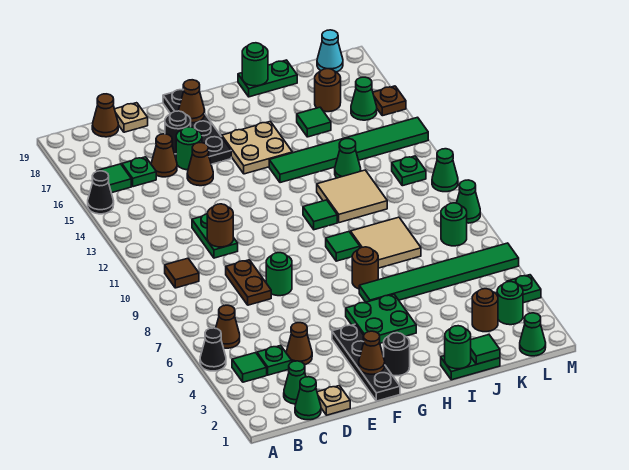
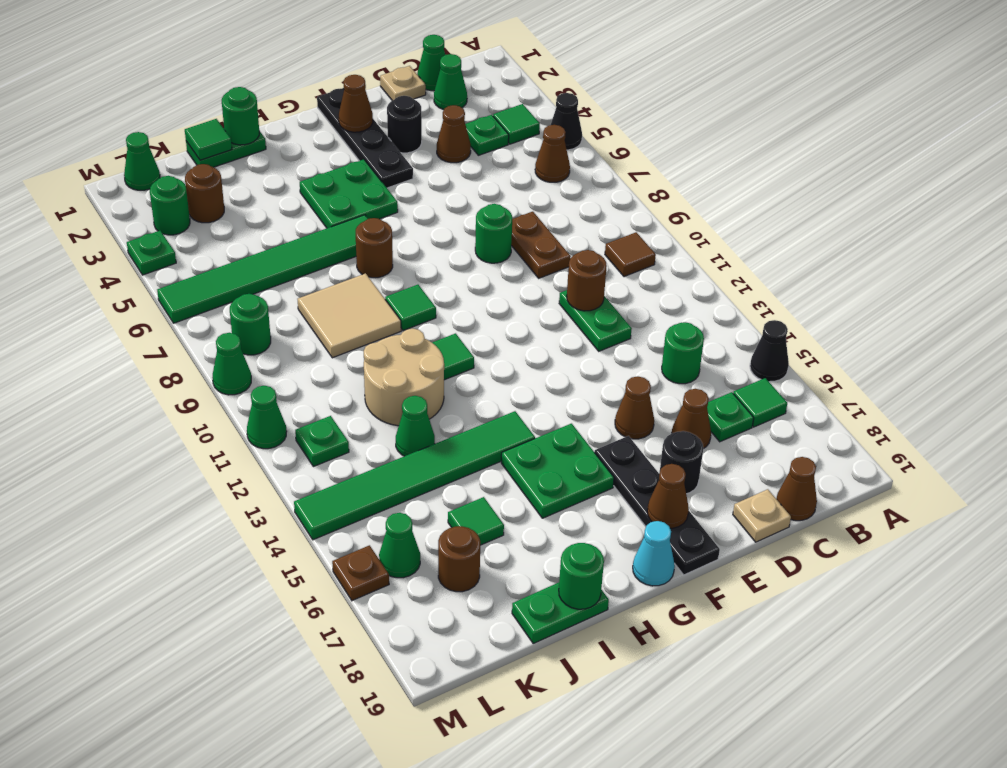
green 1x1 round brick [176,127,202,170] -> green 1x1 round brick moved to [662,322,704,384]
black 1x1 round brick [383,333,410,376] -> black 1x1 round brick moved to [387,96,422,153]
tan 2x2 plate [222,121,292,174] -> green 2x2 plate [501,424,614,518]
tan 2x2 tile [317,170,387,223] -> tan 2x2 round brick [364,329,444,426]
cyan 1x1 cone [317,30,343,72] -> cyan 1x1 cone moved to [633,521,675,586]

